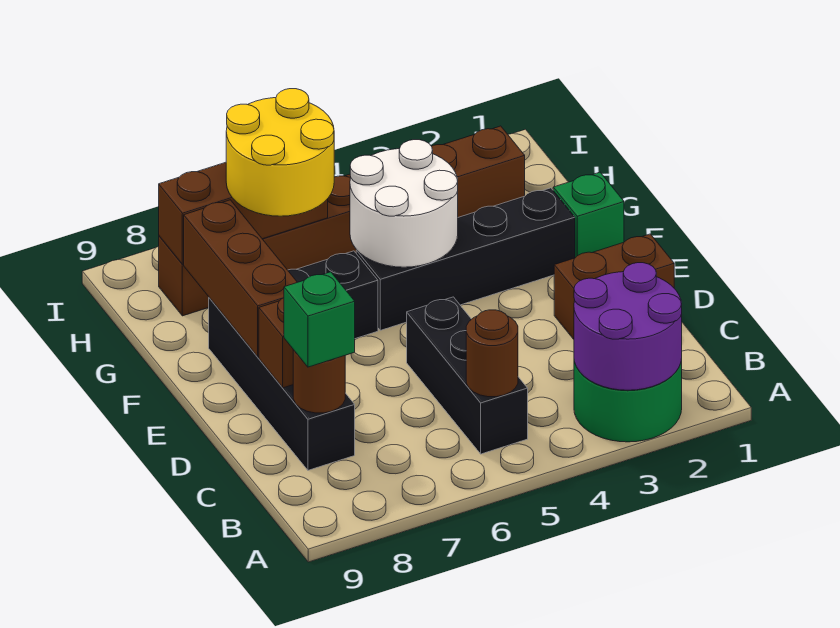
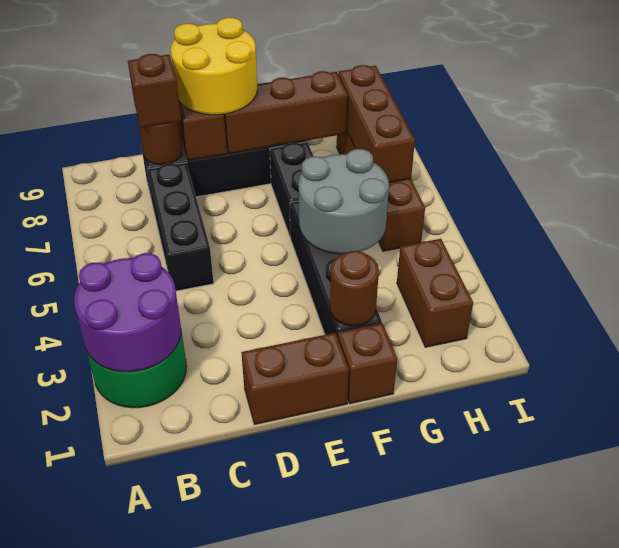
black 1x3 brick [407,297,528,454] -> black 1x3 brick turned to [147,163,214,291]
brown 1x1 round brick [466,310,518,397] -> brown 1x1 round brick moved to [330,251,379,326]
green 1x1 brick [284,272,355,367] -> brown 1x1 brick [128,54,181,128]
brown 1x2 brick [554,234,674,339] -> brown 1x2 brick turned to [241,333,349,424]
green 1x1 brick [553,172,624,258] -> brown 1x1 brick [338,323,397,404]
white 2x2 round brick [350,140,458,267] -> grey 2x2 round brick [299,149,389,254]
yellow 2x2 round brick [226,89,334,216] -> yellow 2x2 round brick moved to [171,18,257,115]

